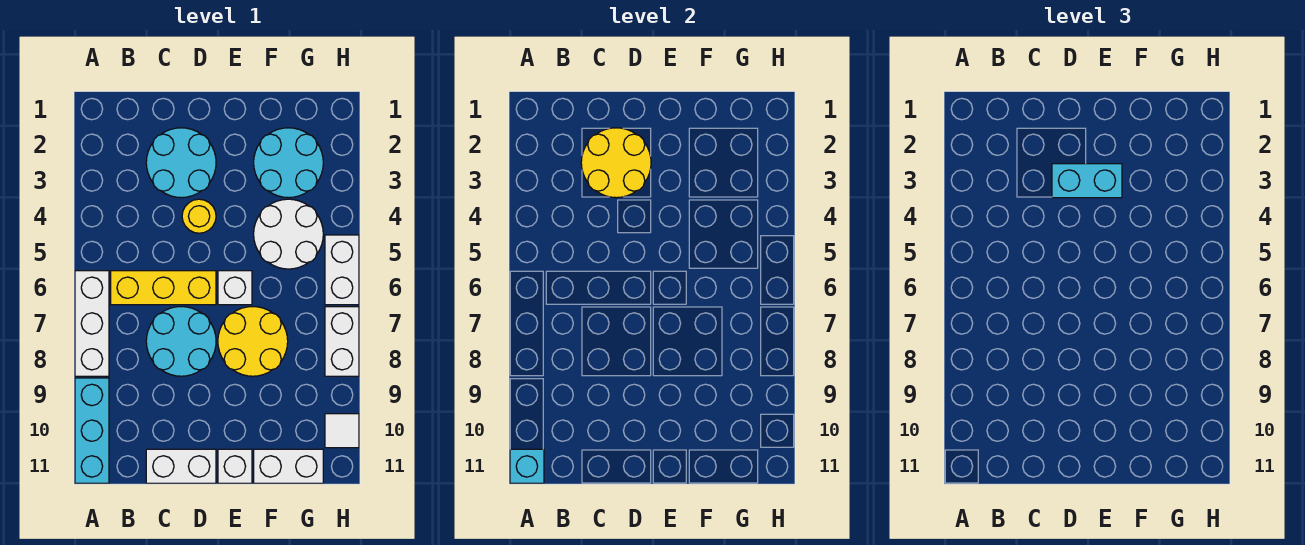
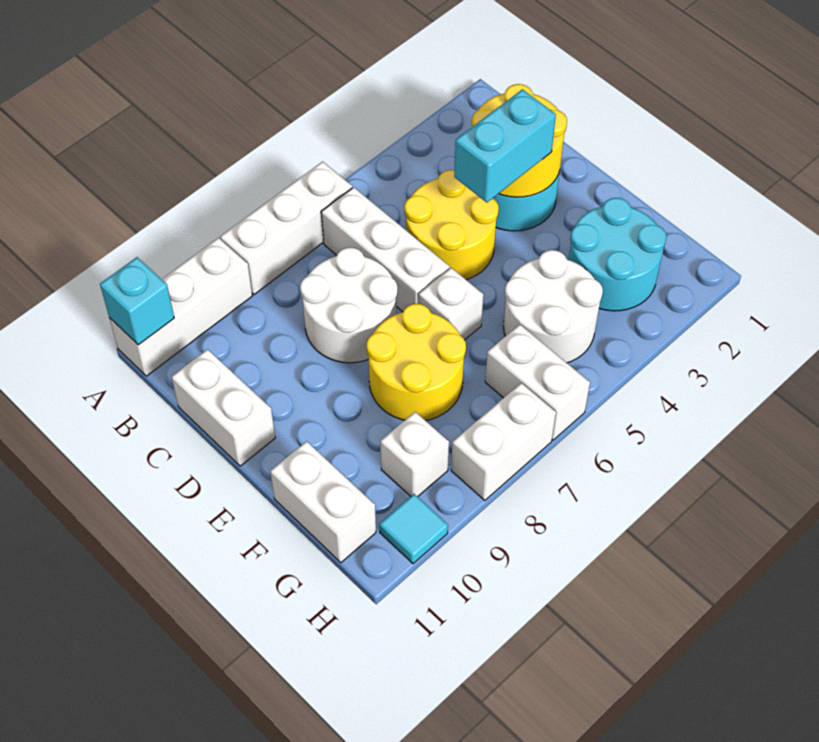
cyan 1x3 brick [75,378,109,483] -> white 1x3 brick [109,238,252,376]
yellow 1x3 brick [111,271,216,305] -> white 1x3 brick [321,187,450,312]
cyan 2x2 round brick [146,307,216,376] -> white 2x2 round brick [300,247,397,363]
cyan 1x2 brick [1052,164,1122,198] -> cyan 1x2 brick turned to [454,89,556,203]
yellow 1x1 round brick [182,199,216,233] -> yellow 2x2 round brick [404,170,499,280]
white 1x1 brick [218,449,252,483] -> white 1x1 brick moved to [380,412,449,497]
white 1x2 brick [325,235,359,305] -> white 1x2 brick turned to [485,325,590,440]
white 1x1 tile [325,414,359,448] -> cyan 1x1 tile [379,494,448,564]

